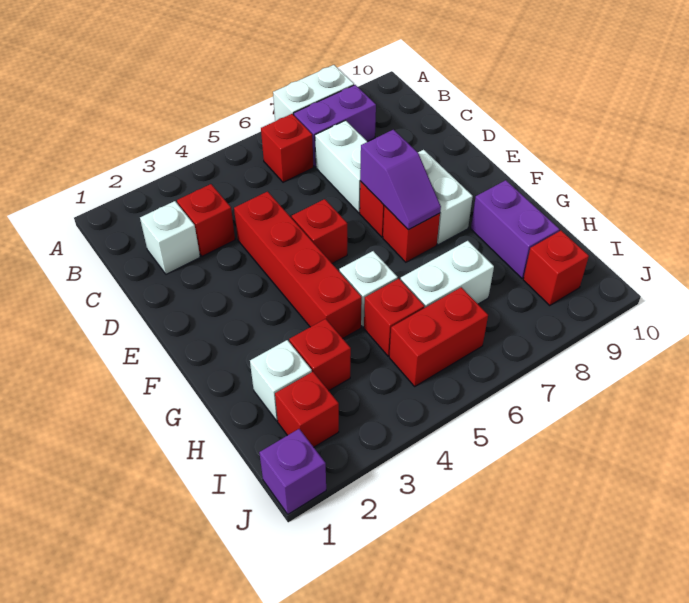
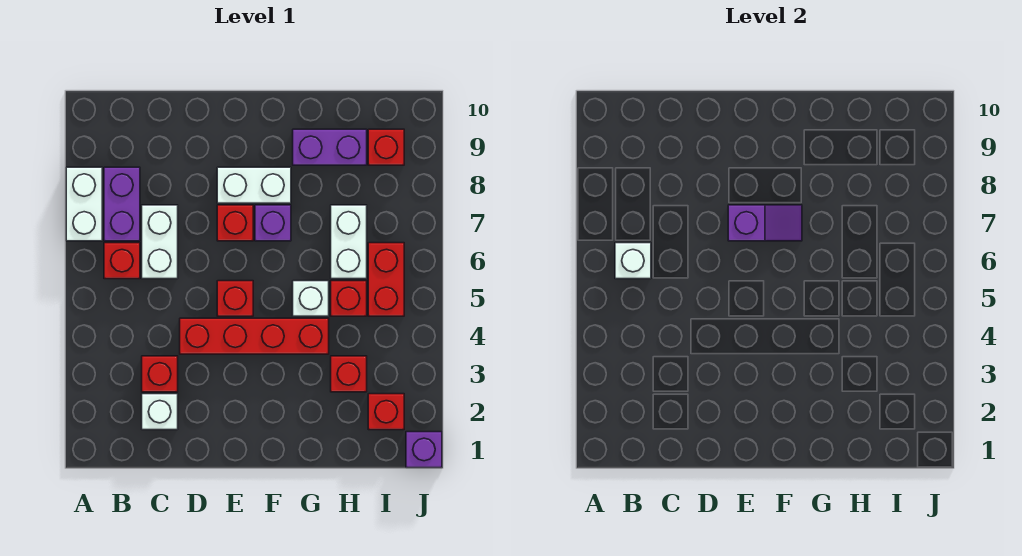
white 1x2 brick [315,120,367,213] -> white 1x2 brick turned to [142,205,178,279]
red 1x1 brick [383,206,440,262] -> purple 1x1 brick [255,205,291,241]
white 1x1 brick [250,340,312,421] -> white 1x1 brick moved to [615,243,651,279]

